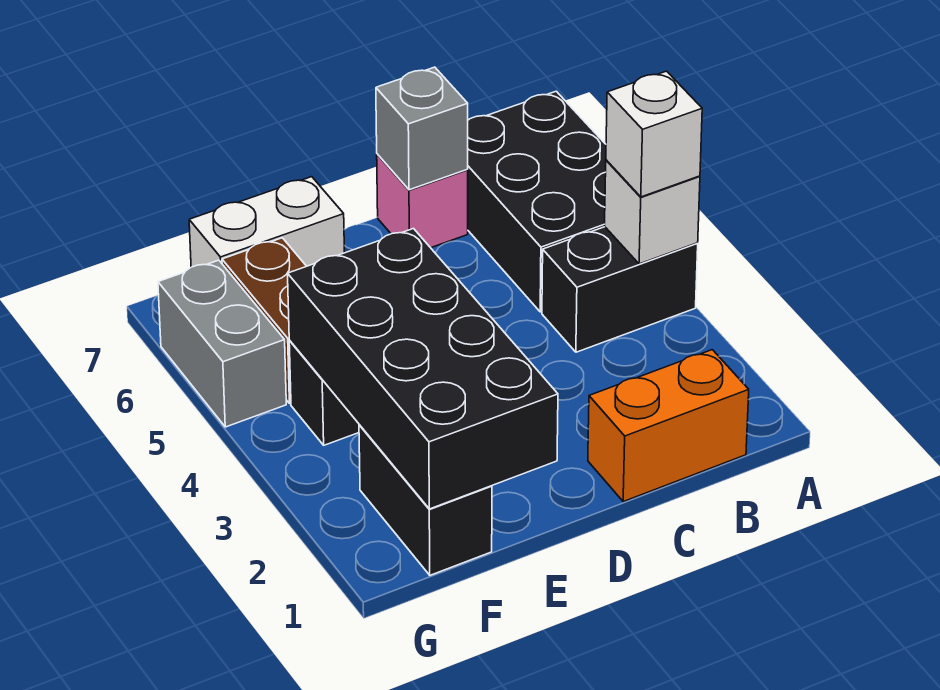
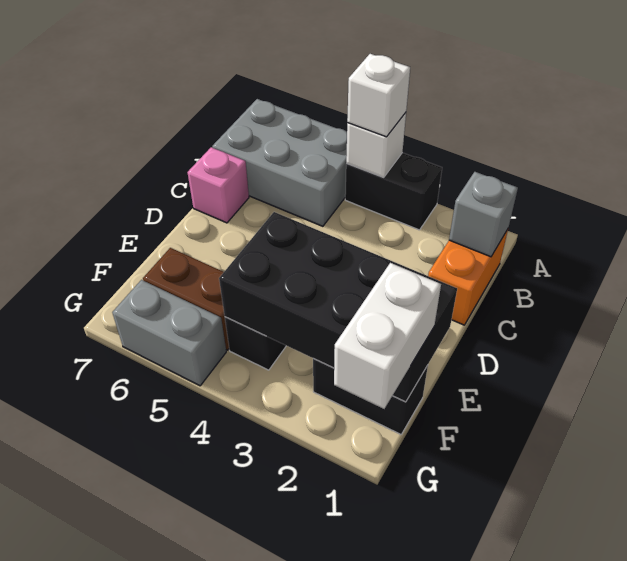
black 1x2 brick [542,227,698,352] -> black 1x2 brick turned to [345,153,442,230]
black 2x3 brick [467,91,606,312] -> grey 2x3 brick [212,99,347,226]
grey 1x1 brick [376,67,468,190] -> grey 1x1 brick moved to [449,172,518,257]
white 1x2 brick [189,177,344,267] -> white 1x2 brick moved to [334,263,441,409]

